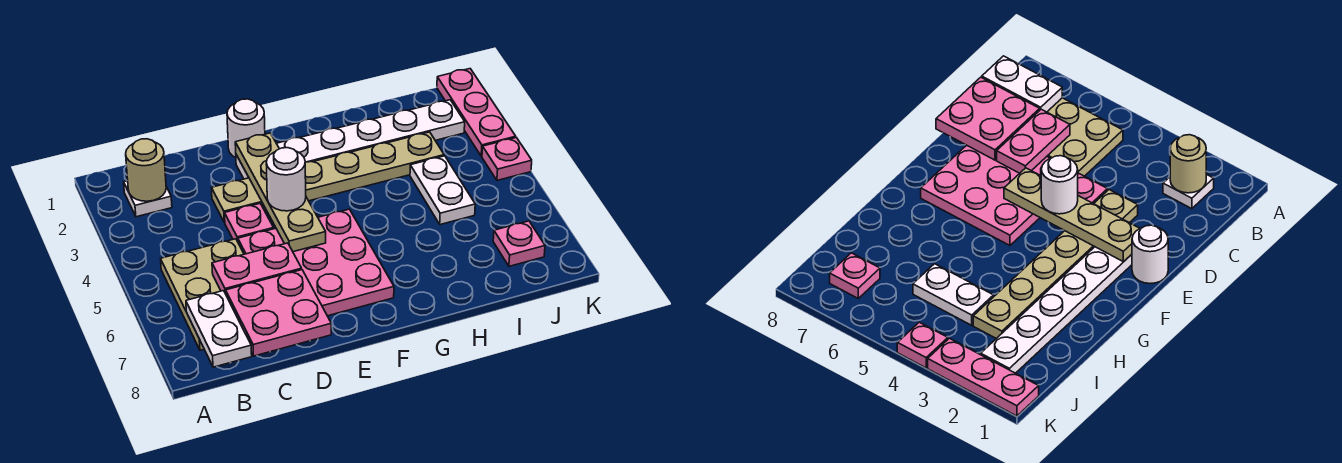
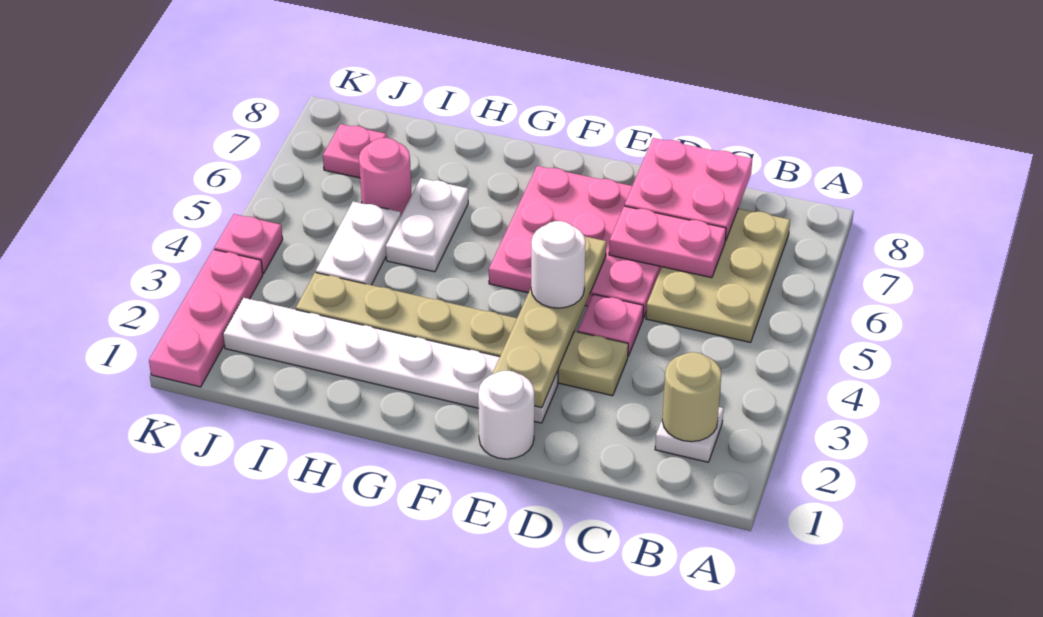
white 1x2 plate [186,291,252,367] -> white 1x2 plate moved to [386,178,468,272]
none -> pink 1x1 round brick [359,138,412,215]

